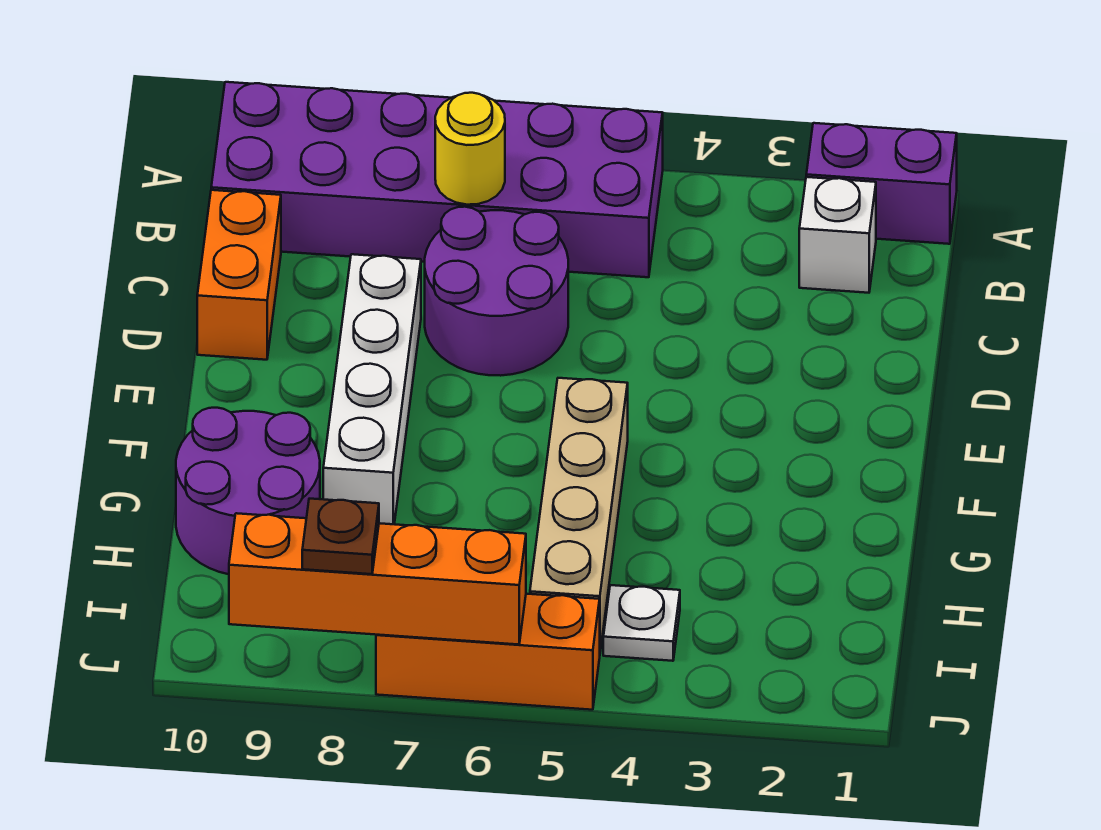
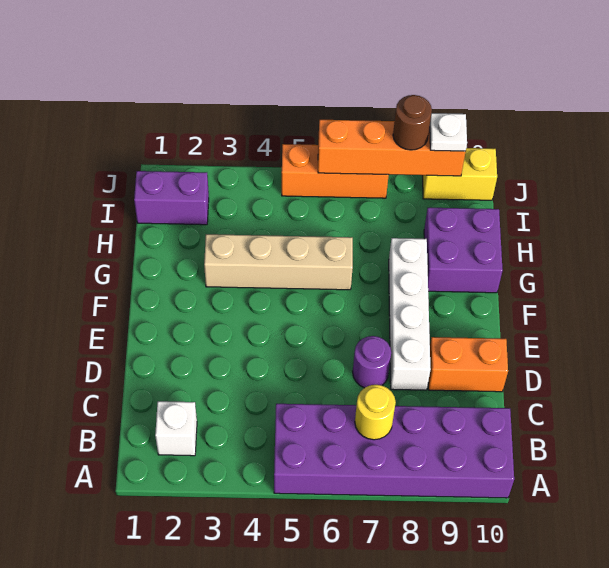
purple 1x2 brick [806,123,957,244] -> purple 1x2 brick moved to [134,171,209,225]
purple 2x2 round brick [425,207,568,376] -> purple 1x1 round brick [353,336,391,388]
orange 1x2 brick [197,190,281,360] -> orange 1x2 brick turned to [428,337,508,392]
tan 1x4 brick [530,378,628,651] -> tan 1x4 brick turned to [204,234,353,290]
purple 2x2 round brick [176,408,320,574] -> purple 2x2 brick [424,208,503,293]
white 1x1 plate [603,585,680,661] -> white 1x1 plate moved to [430,113,467,151]
brown 1x1 plate [302,499,379,574] -> brown 1x1 round brick [393,95,432,150]
none -> yellow 1x2 brick [422,148,497,200]

